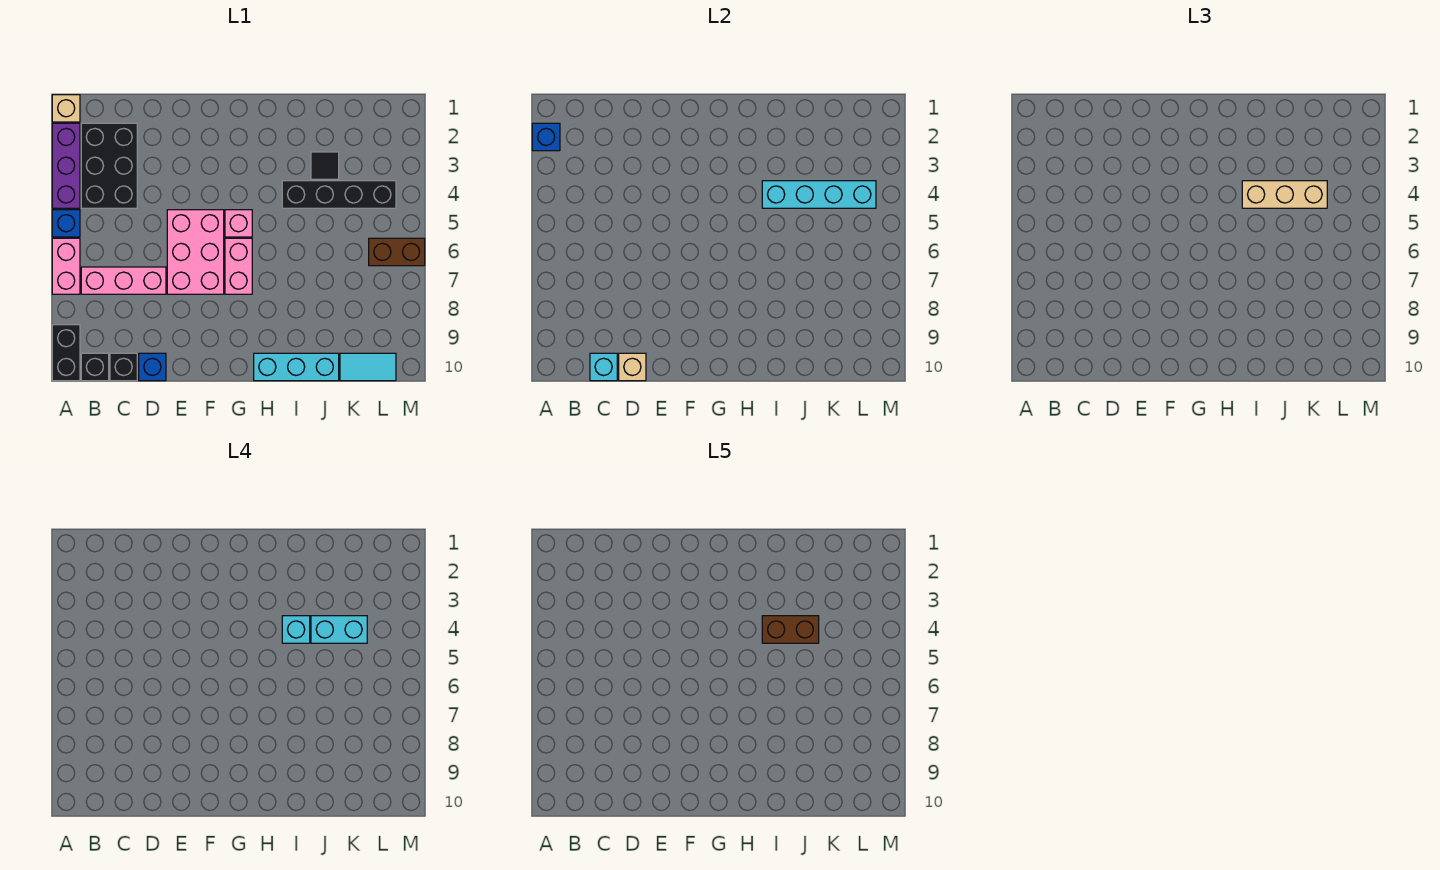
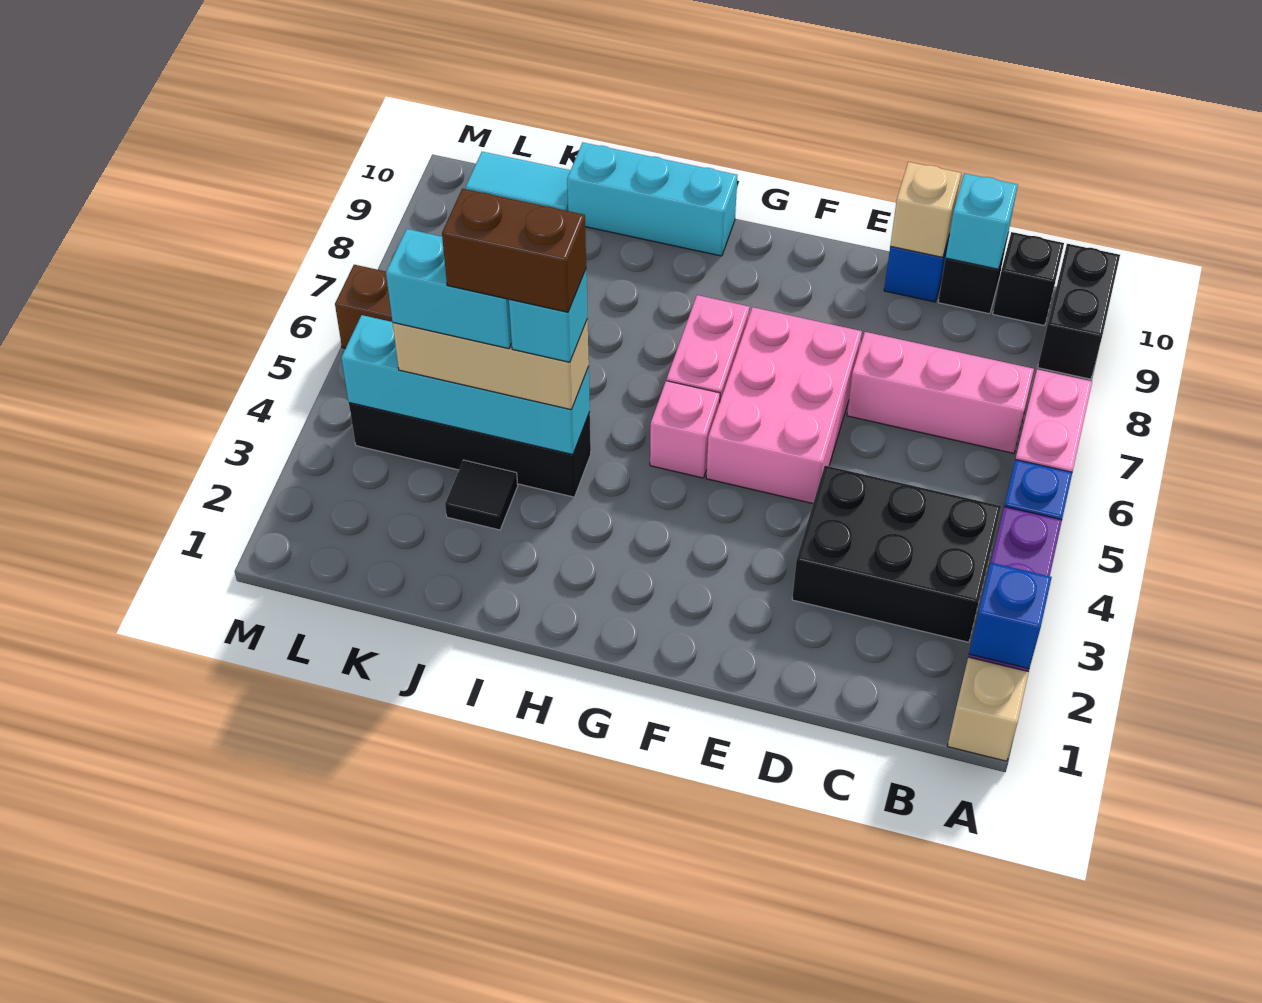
black 2x3 brick [81,123,137,208] -> black 2x3 brick turned to [792,466,1001,642]

